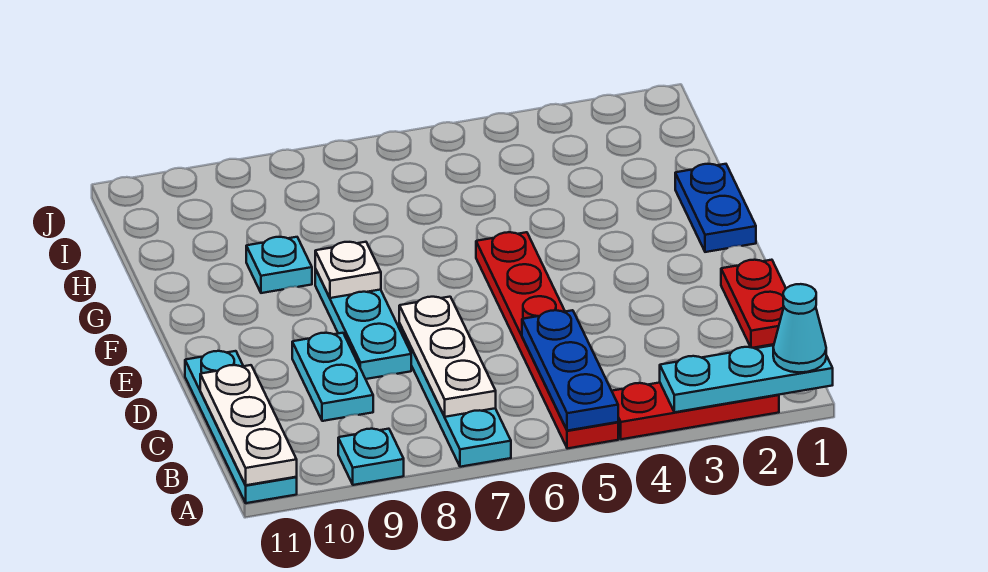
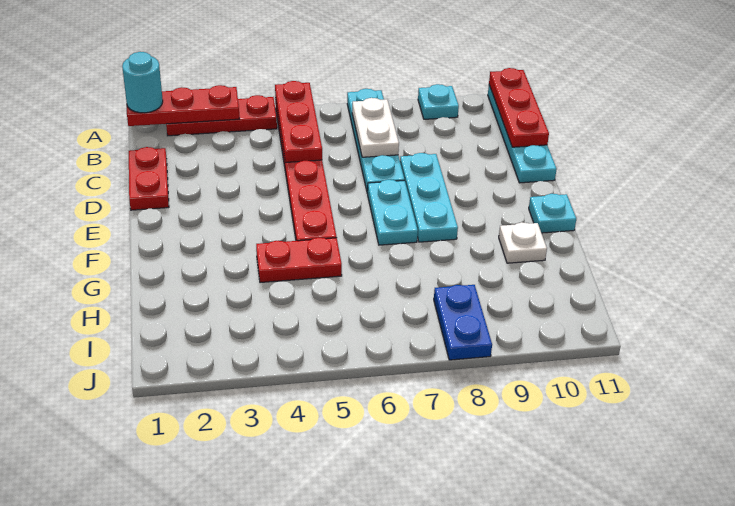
cyan 1x3 plate [660,345,833,412] -> red 1x3 plate [127,85,239,126]
cyan 1x1 cone [773,284,826,372] -> cyan 1x1 round brick [122,52,163,113]
blue 1x3 plate [522,310,618,431] -> red 1x3 plate [275,81,322,162]
white 1x3 plate [200,365,297,485] -> red 1x3 plate [489,68,549,147]
white 1x3 plate [399,297,496,417] -> white 1x2 plate [352,98,399,157]
cyan 1x2 plate [292,333,373,421] -> cyan 1x2 plate moved to [367,180,418,245]
blue 1x2 plate [675,164,756,252] -> blue 1x2 plate moved to [434,285,492,360]
white 1x1 plate [315,242,381,298] -> white 1x1 plate moved to [499,222,547,263]
none -> red 1x2 plate [256,238,342,283]
cyan 1x1 plate [246,237,312,293] -> cyan 1x1 plate moved to [529,194,576,233]

